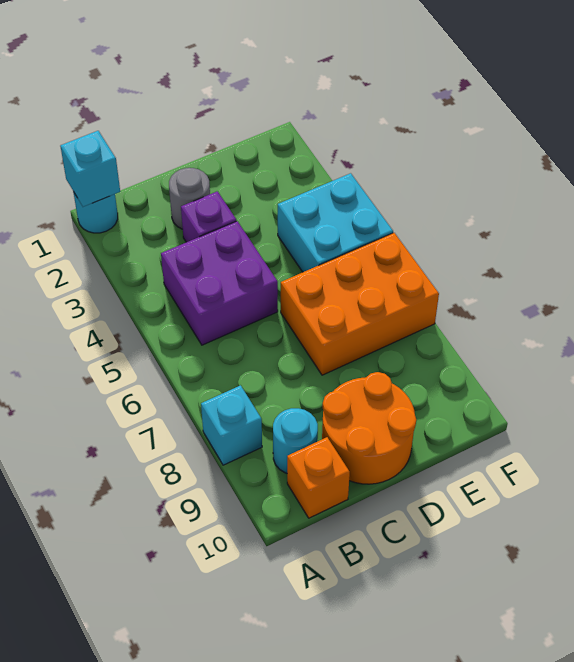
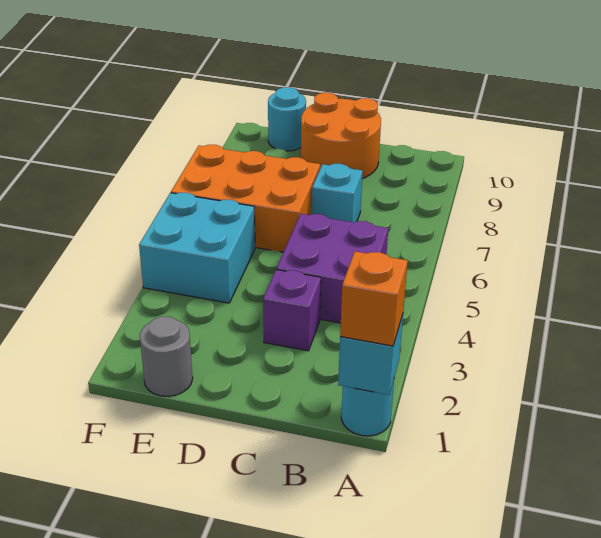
cyan 1x1 brick [201,385,262,465] -> cyan 1x1 brick moved to [312,164,363,222]
cyan 1x1 round brick [273,408,318,473] -> cyan 1x1 round brick moved to [268,87,306,151]
orange 1x1 brick [287,437,350,518] -> orange 1x1 brick moved to [340,252,408,346]
grey 1x1 round brick [169,168,210,229] -> grey 1x1 round brick moved to [140,317,193,396]

